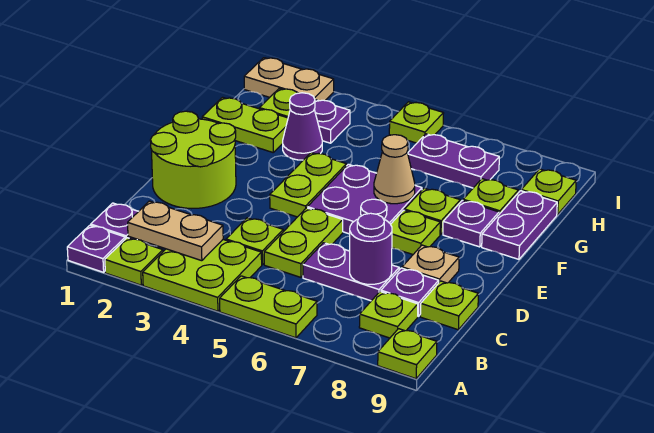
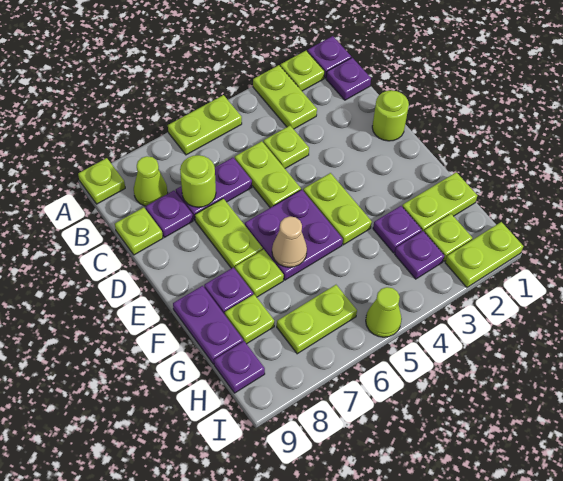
lime 2x2 plate [143,240,262,311] -> lime 1x2 plate [253,65,317,129]
tan 1x2 plate [128,201,223,261] -> none
lime 1x1 plate [359,292,418,338] -> lime 1x1 cone [134,156,168,206]
purple 1x1 round brick [350,213,392,284] -> lime 1x1 round brick [180,155,216,207]
lime 2x2 round brick [150,111,236,209] -> lime 1x1 round brick [372,90,409,141]
tan 1x1 plate [402,245,459,283] -> none
lime 1x1 plate [391,210,440,254] -> lime 1x2 plate [195,198,263,269]
purple 1x1 cone [283,93,322,160] -> purple 1x1 plate [373,206,422,253]
purple 1x2 plate [408,134,499,188] -> lime 1x2 plate [277,285,357,354]
lime 1x1 plate [521,169,576,215] -> purple 1x1 plate [214,341,265,393]
tan 1x2 plate [244,58,334,101] -> lime 1x2 plate [445,222,523,287]
lime 1x1 plate [389,102,444,143] -> lime 1x1 cone [366,287,402,337]

